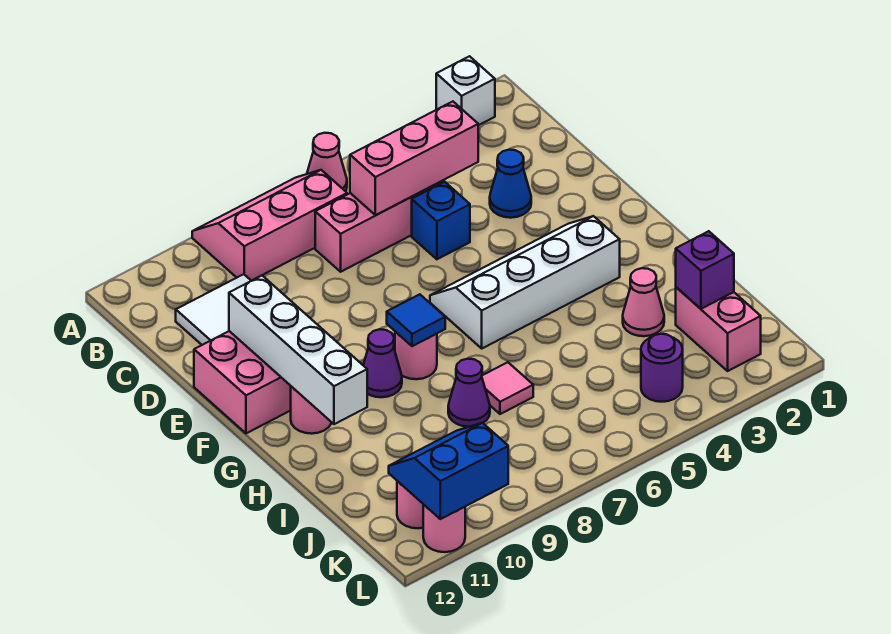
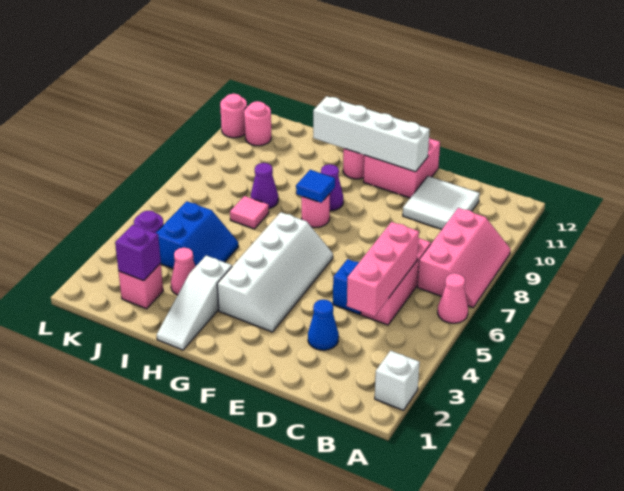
none -> white 1x3 slope [157,256,232,350]
pink 1x2 brick [676,287,761,371] -> pink 1x1 brick [118,263,163,309]
blue 2x2 slope [389,423,508,519] -> blue 2x2 slope moved to [156,201,239,269]

